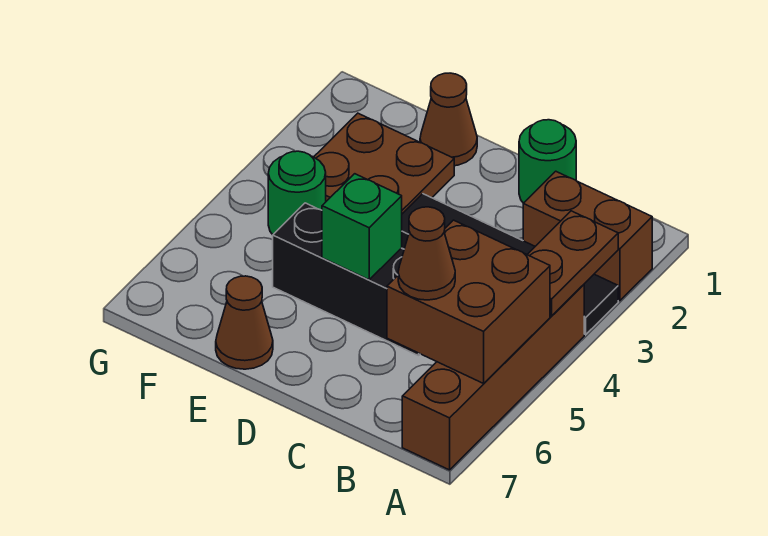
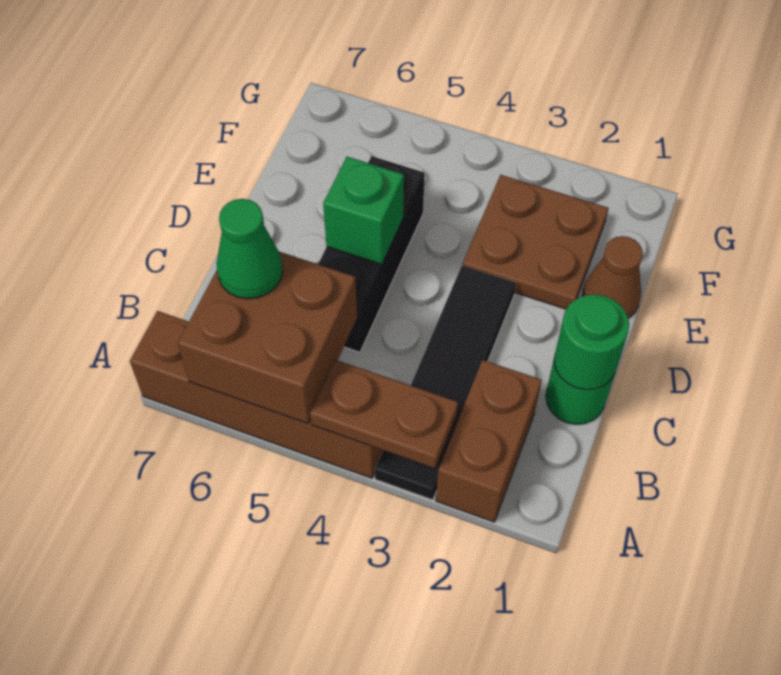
brown 1x1 cone [398,207,455,300] -> green 1x1 cone [217,199,283,299]
brown 1x1 cone [216,276,273,369] -> none
green 1x1 round brick [268,151,326,235] -> green 1x1 round brick moved to [554,294,629,390]

